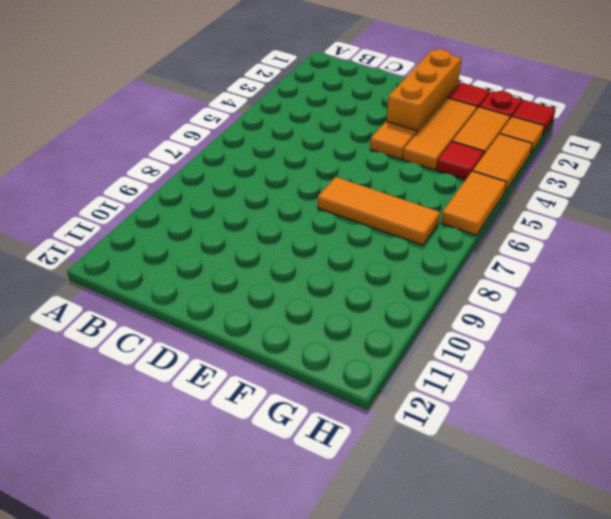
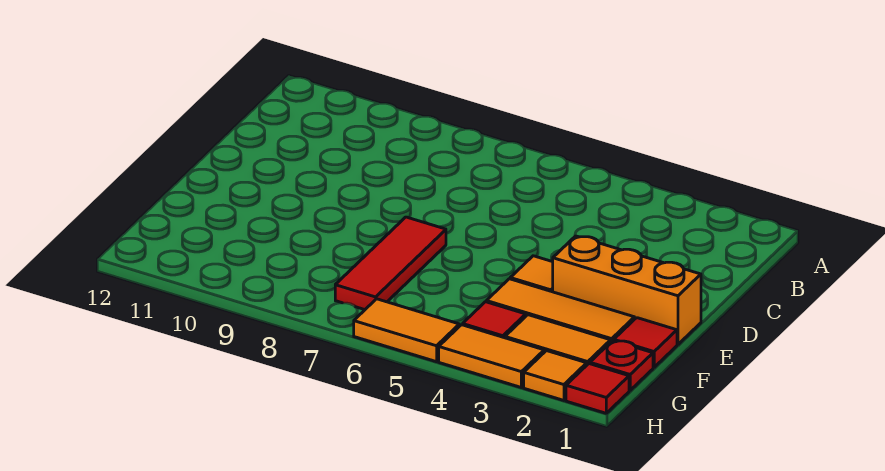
orange 1x3 tile [318,177,440,245] -> red 1x3 tile [335,217,446,310]

